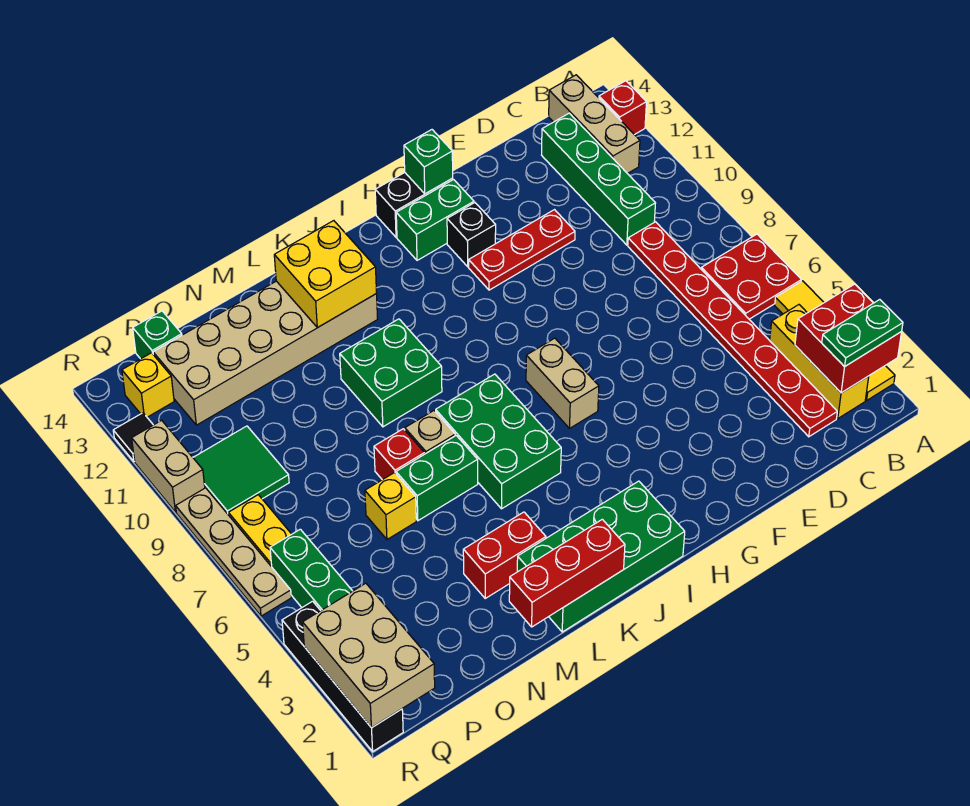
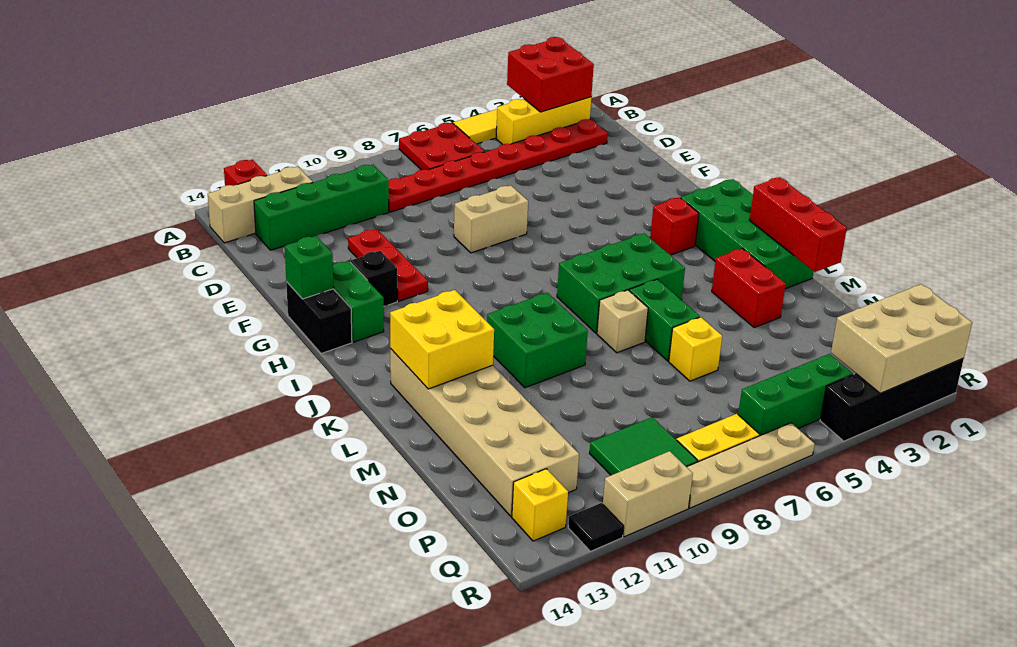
green 1x2 plate [822,300,903,367] -> none
tan 1x2 brick [526,338,599,428] -> tan 1x2 brick moved to [454,185,528,253]
red 1x1 brick [374,429,424,480] -> red 1x1 brick moved to [650,197,699,255]
green 1x1 brick [133,311,182,359] -> none

